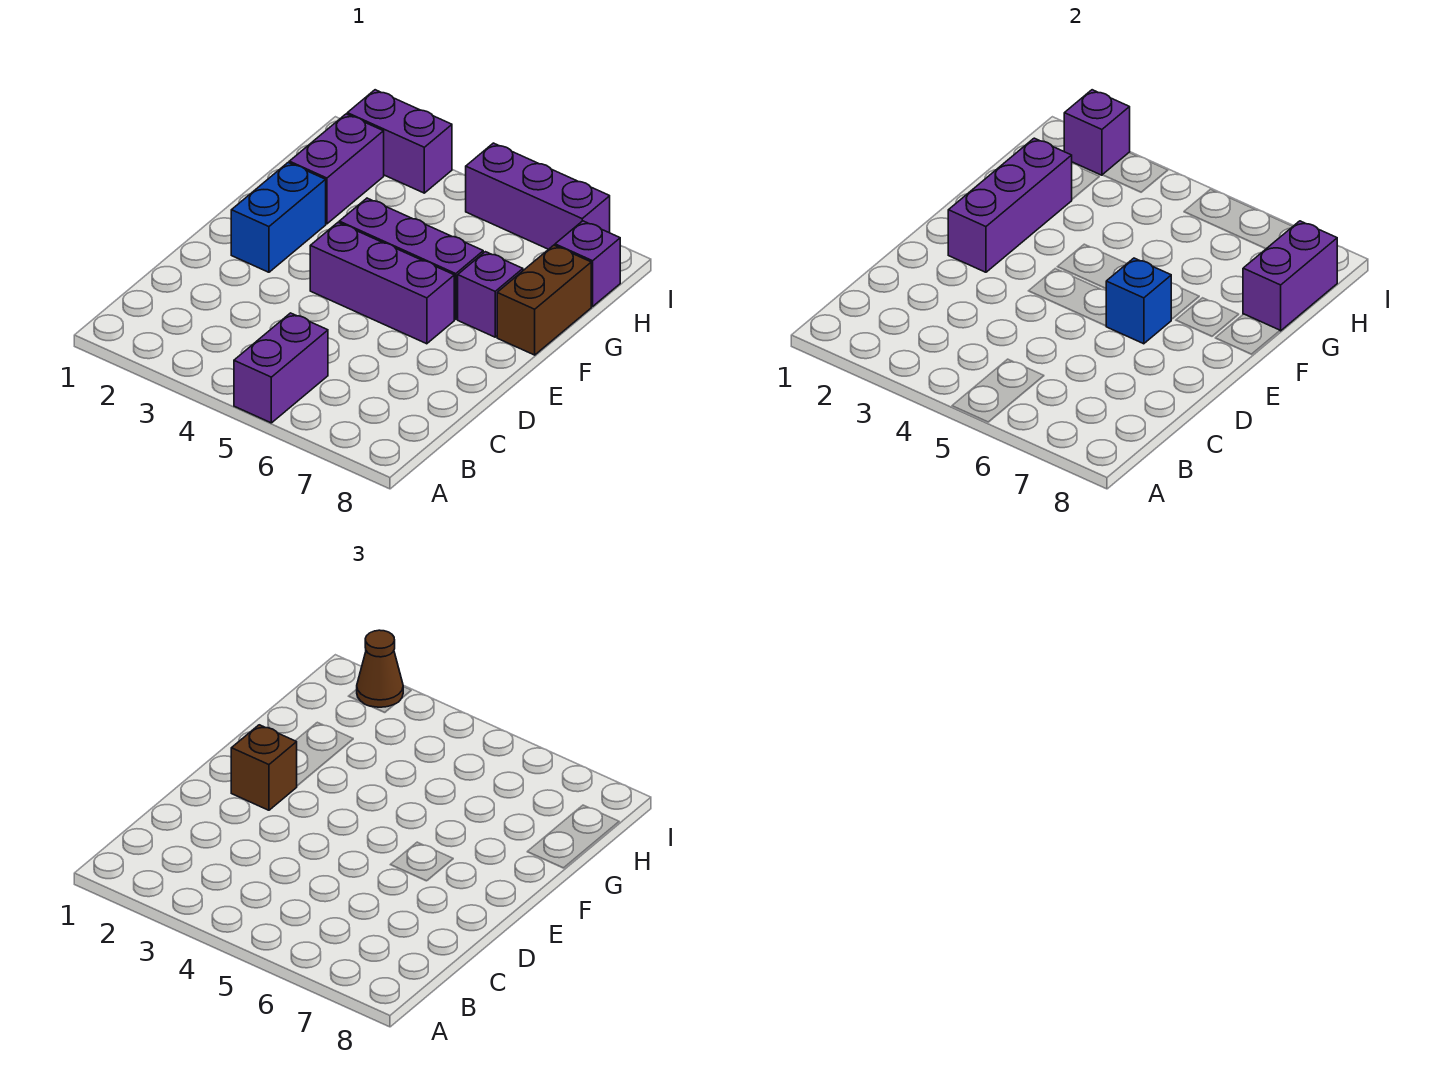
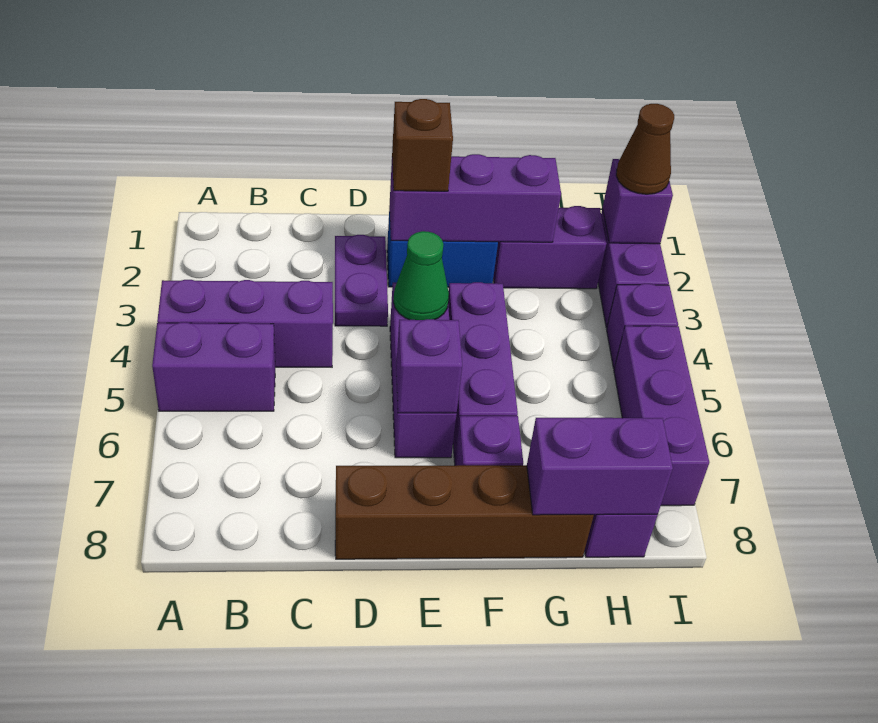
none -> purple 1x3 brick [157,280,333,367]
none -> purple 1x2 plate [335,235,388,326]
none -> green 1x1 cone [393,231,449,320]
blue 1x1 brick [1106,258,1171,344] -> purple 1x1 brick [396,319,462,413]
brown 1x2 brick [497,245,591,355] -> brown 1x4 brick [335,465,594,559]
none -> purple 1x1 brick [607,284,678,368]

